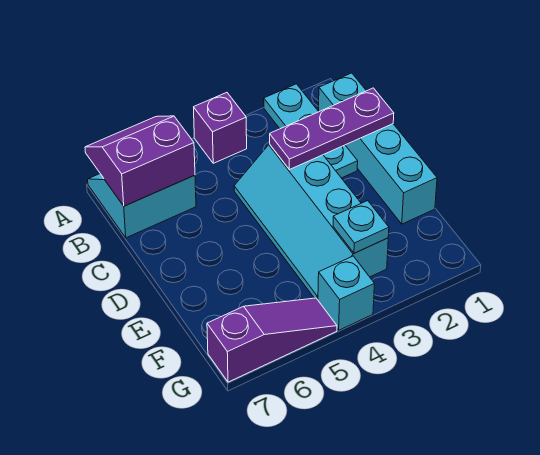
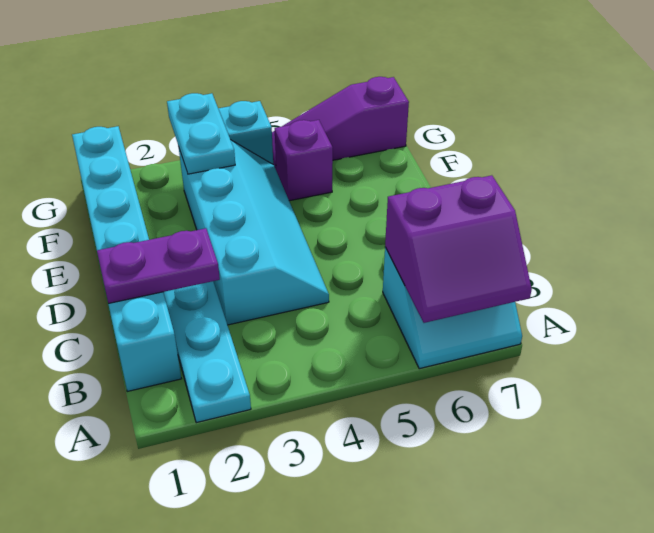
purple 1x1 brick [194,93,247,163] -> purple 1x1 brick moved to [275,120,333,201]
cyan 1x4 brick [319,73,437,224] -> cyan 1x6 brick [72,126,181,391]
purple 1x3 plate [270,88,394,170] -> purple 1x2 plate [97,228,220,304]
cyan 1x1 plate [333,201,389,253] -> cyan 1x2 plate [167,93,235,174]

